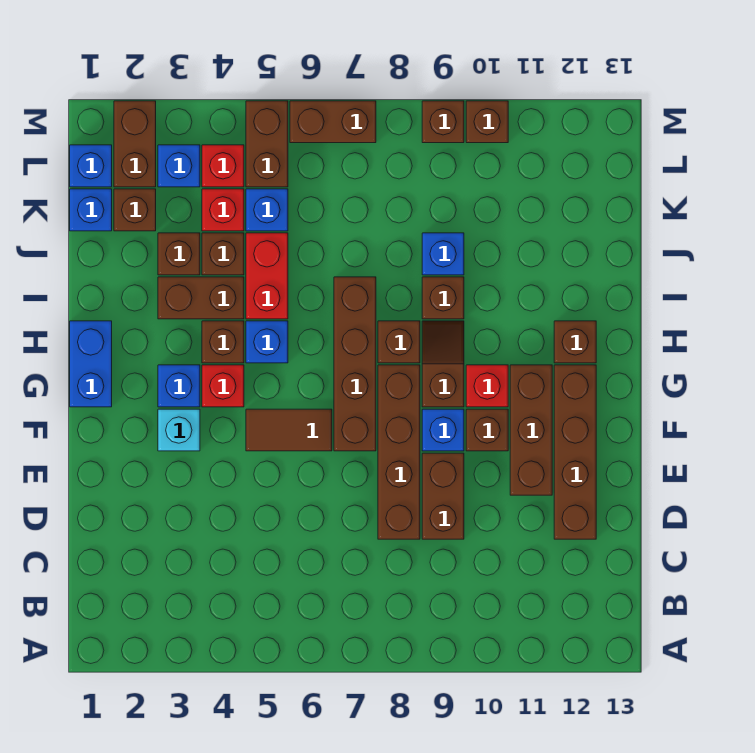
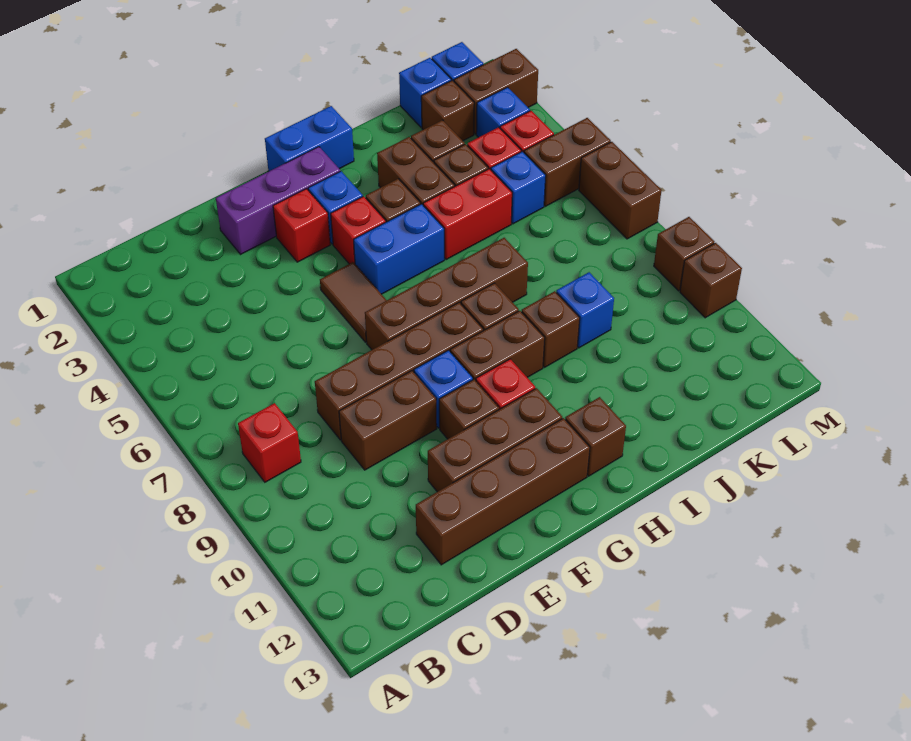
none -> red 1x1 brick [238,403,301,482]
none -> purple 1x3 brick [216,147,340,254]
cyan 1x1 brick [158,409,200,451] -> red 1x1 brick [273,189,330,262]
brown 1x2 slope [422,321,464,407] -> brown 1x2 brick [450,311,545,381]
blue 1x1 brick [246,321,288,363] -> blue 1x2 brick [354,204,444,294]

